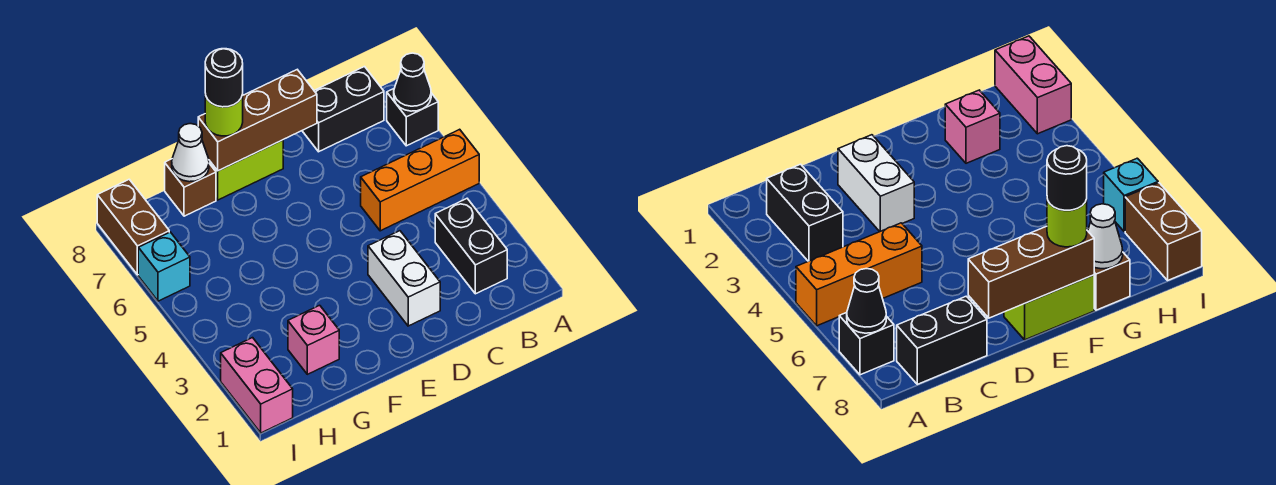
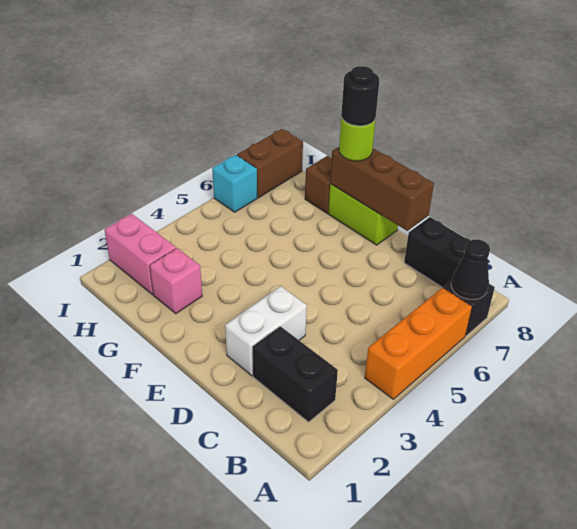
orange 1x3 brick [361,129,479,231] -> orange 1x3 brick turned to [365,288,472,399]
black 1x2 brick [435,199,507,294] -> black 1x2 brick turned to [253,326,338,422]
white 1x1 cone [172,124,209,182] -> none
pink 1x2 brick [221,338,293,433] -> pink 1x2 brick turned to [105,214,176,295]

